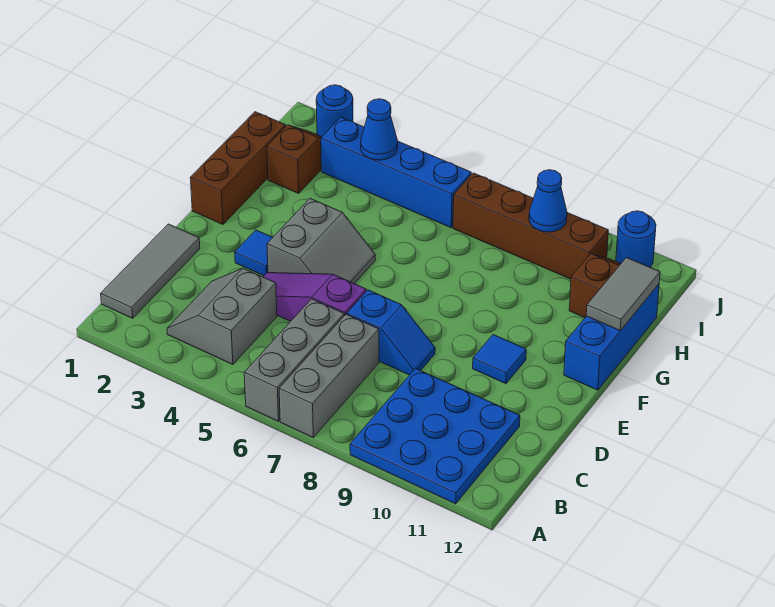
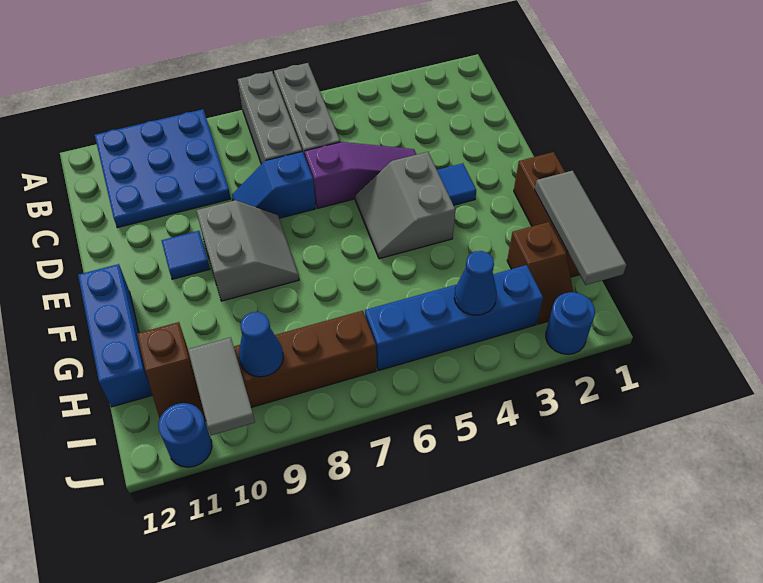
grey 1x3 tile [101,224,200,318] -> grey 1x3 tile moved to [535,171,626,285]
grey 2x2 slope [167,268,277,364] -> grey 2x2 slope moved to [196,200,299,301]
grey 1x2 tile [586,258,660,331] -> grey 1x2 tile moved to [188,337,255,435]

